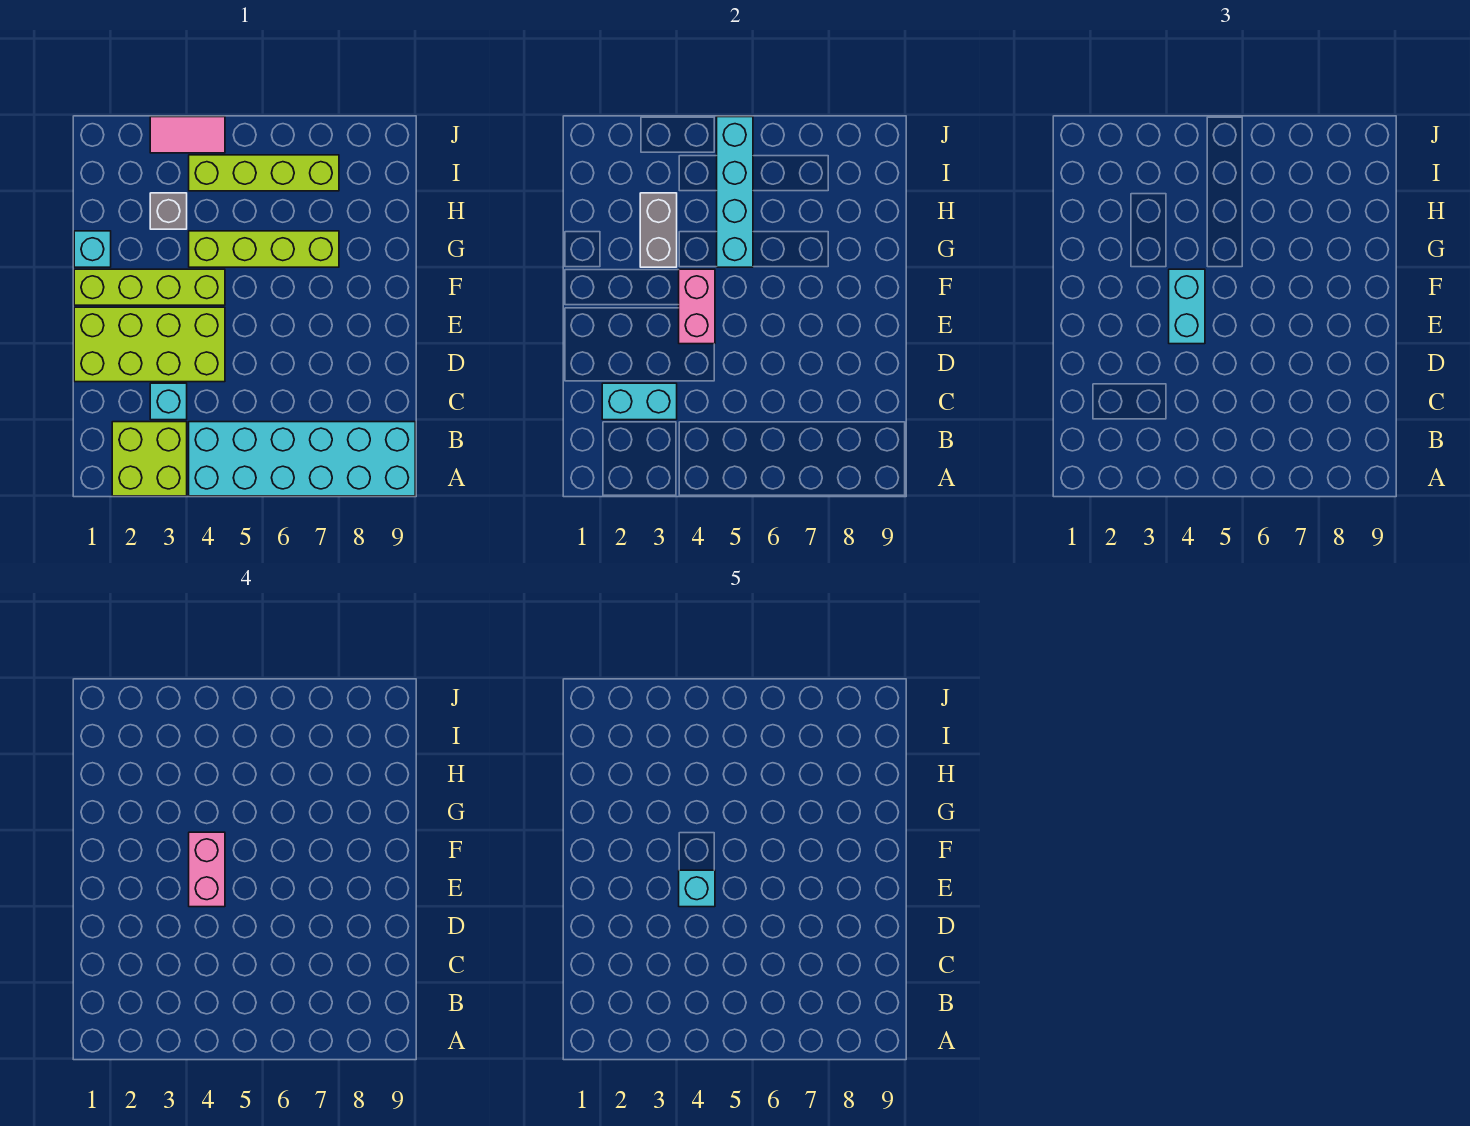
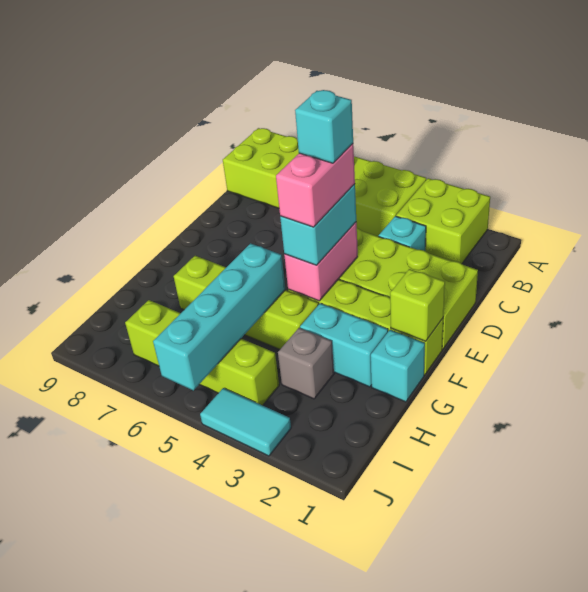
cyan 2x6 brick [189,422,415,496] -> lime 2x6 brick [223,128,426,237]
cyan 1x2 brick [602,383,677,420] -> cyan 1x2 brick moved to [300,303,388,387]
none -> lime 1x1 brick [390,269,445,341]
grey 1x2 brick [640,193,677,267] -> none
pink 1x2 tile [150,117,225,153] -> cyan 1x2 tile [200,388,291,456]

